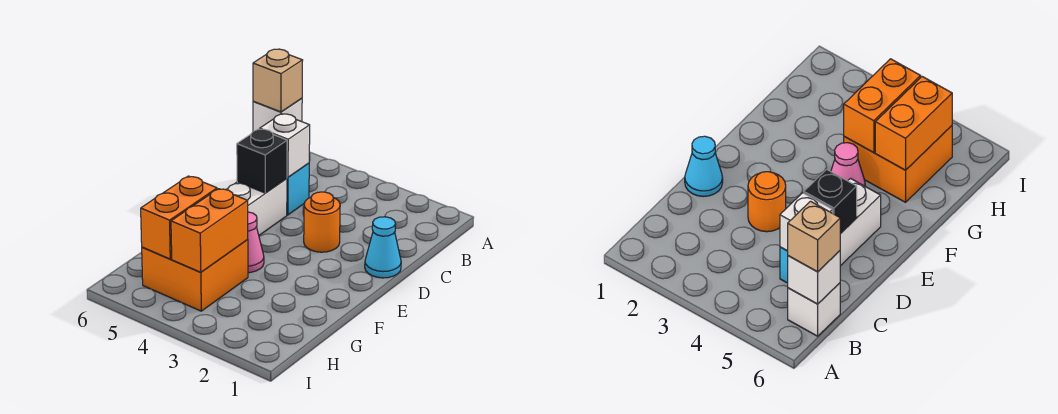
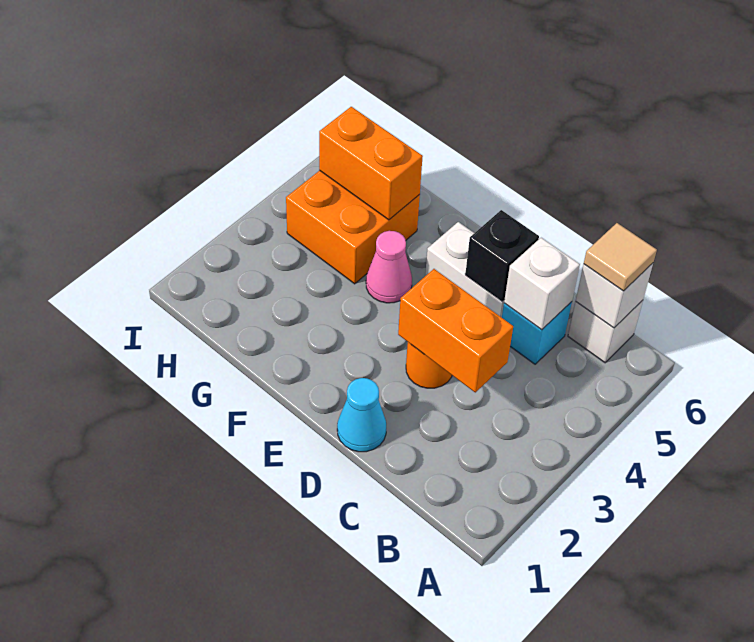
tan 1x1 brick [253,49,303,112] -> tan 1x1 tile [584,223,657,291]
orange 1x2 brick [171,189,248,272] -> orange 1x2 brick moved to [398,269,513,392]

